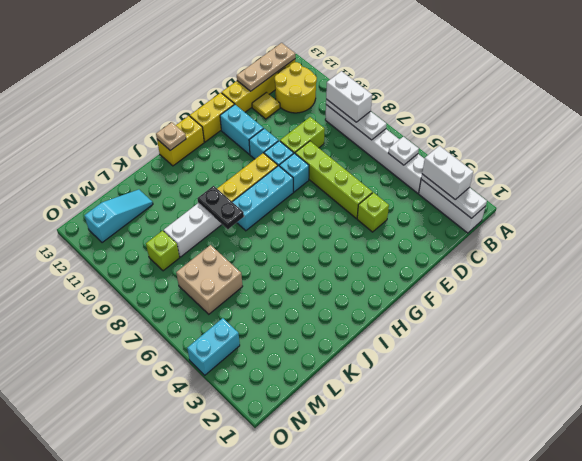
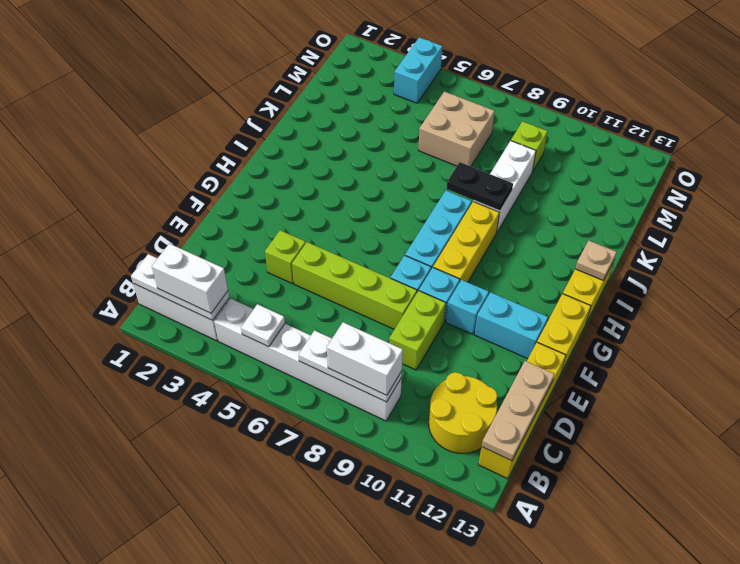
yellow 1x1 tile [252,92,280,119] -> none
cyan 1x3 slope [84,190,153,243] -> none

